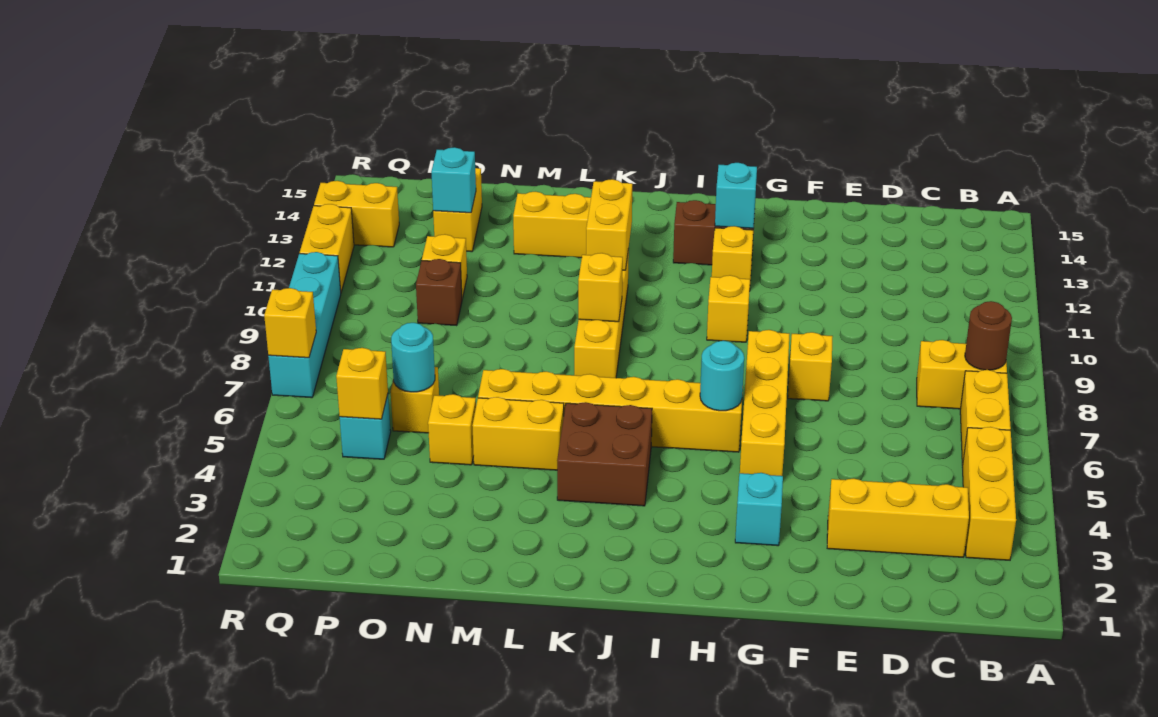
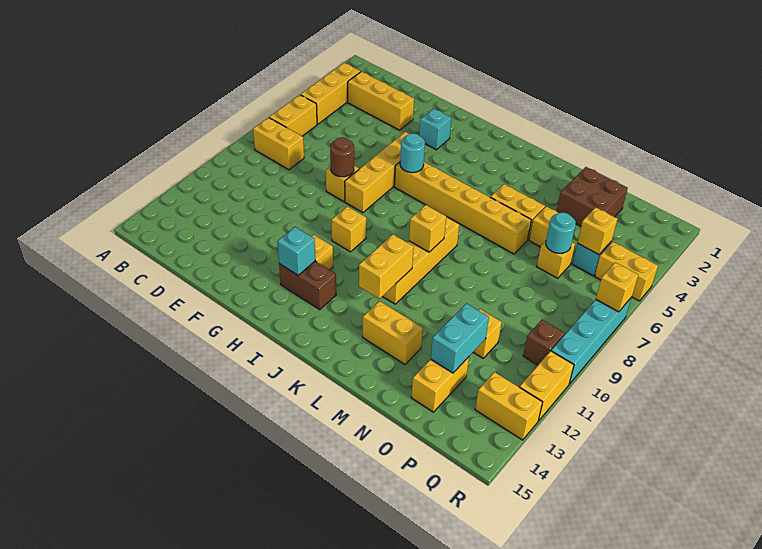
brown 1x1 round brick [965,301,1012,370] -> brown 1x1 round brick moved to [330,137,354,177]
brown 2x2 brick [557,402,652,506] -> brown 2x2 brick moved to [557,167,628,226]
brown 1x1 brick [416,259,462,326] -> brown 1x1 brick moved to [523,320,565,365]
cyan 1x1 brick [431,147,476,213] -> cyan 1x2 brick [431,303,489,373]
none -> yellow 1x2 brick [595,242,658,301]

